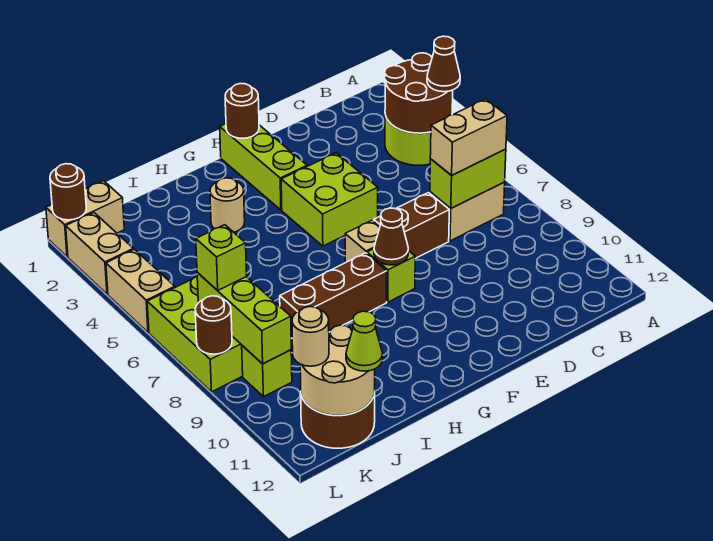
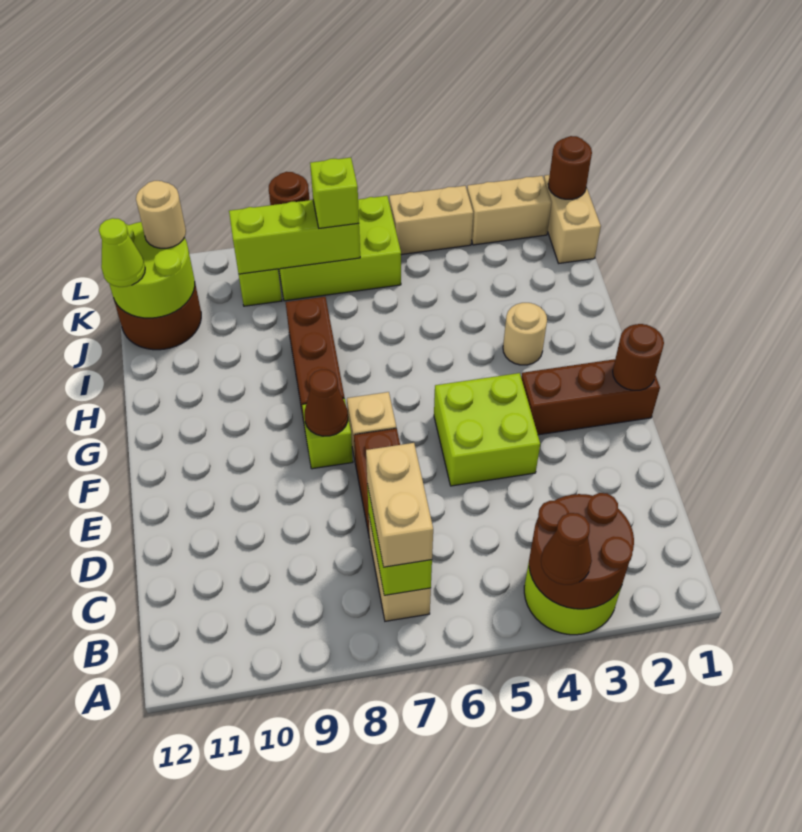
lime 1x3 brick [220,124,307,210] -> brown 1x3 brick [521,359,660,435]
tan 2x2 round brick [300,325,375,415] -> lime 2x2 round brick [109,222,195,318]

